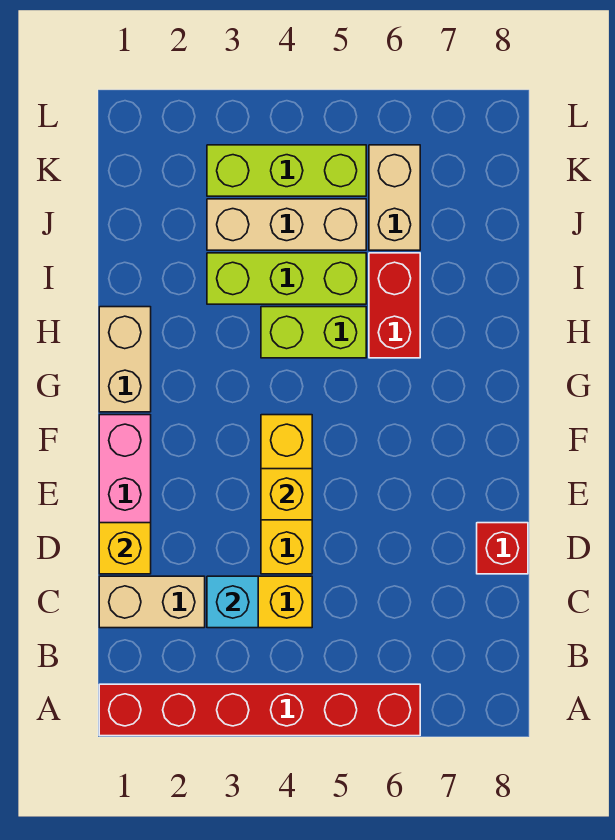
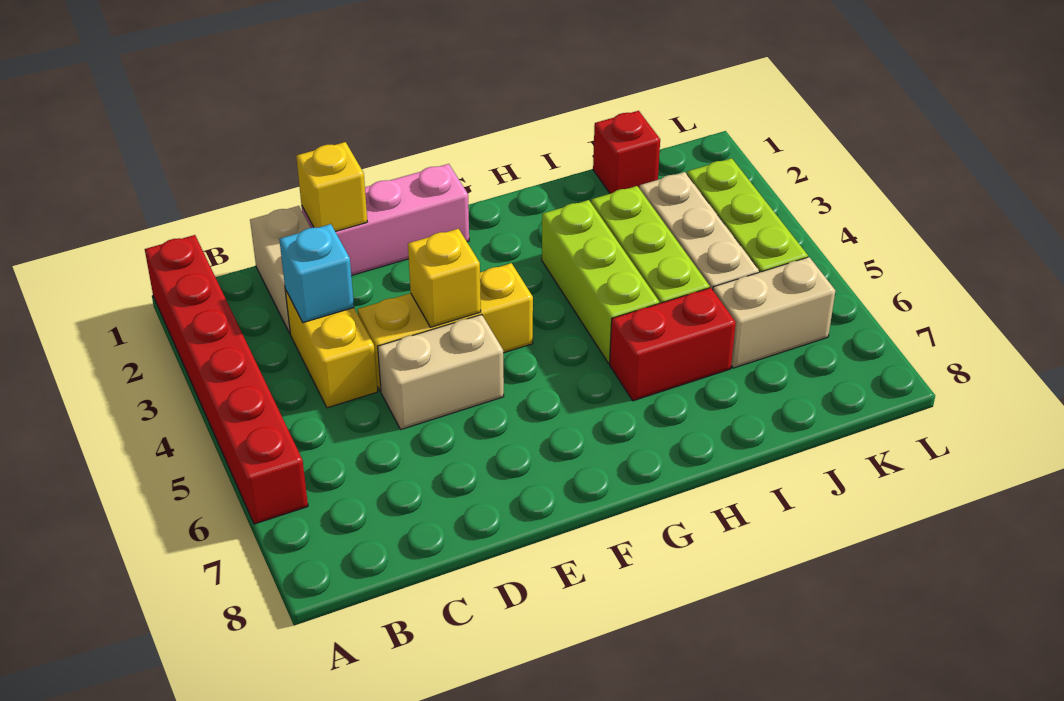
red 1x1 brick [477,523,528,574] -> red 1x1 brick moved to [593,111,660,194]
tan 1x2 brick [99,307,151,412] -> tan 1x2 brick moved to [378,315,504,429]
lime 1x2 brick [261,307,366,358] -> lime 1x3 brick [542,200,659,363]

